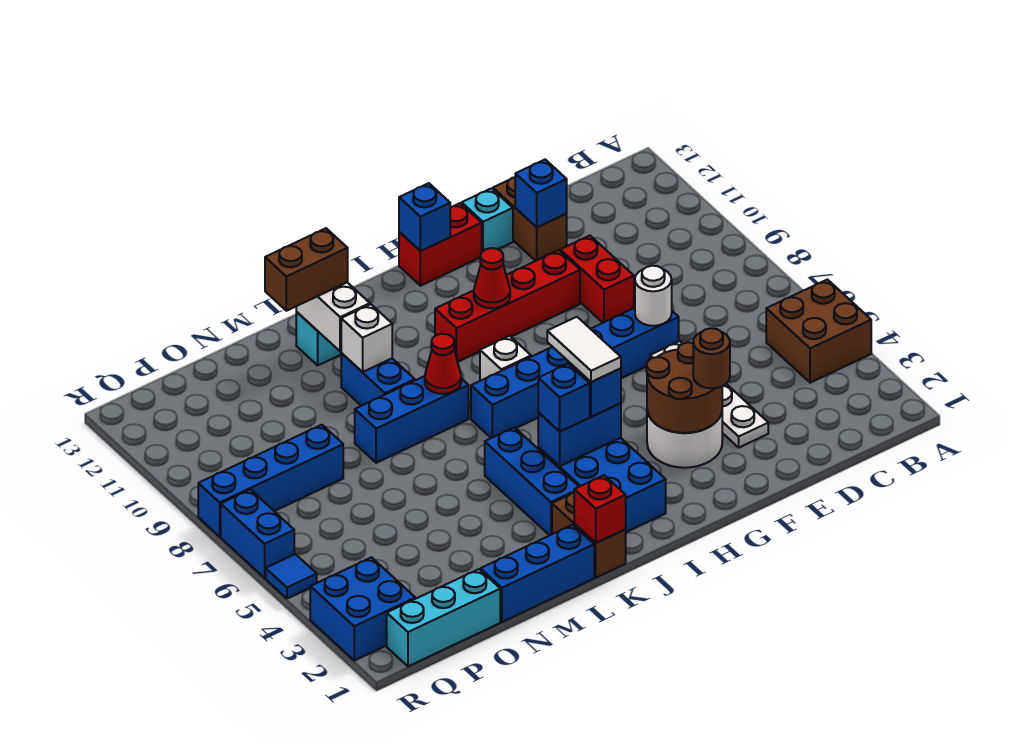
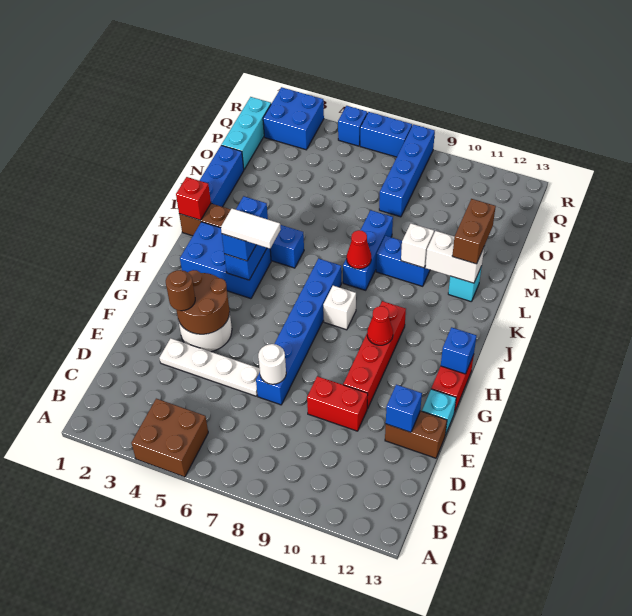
blue 1x1 tile [266,554,317,599] -> blue 1x1 brick [338,106,367,146]

